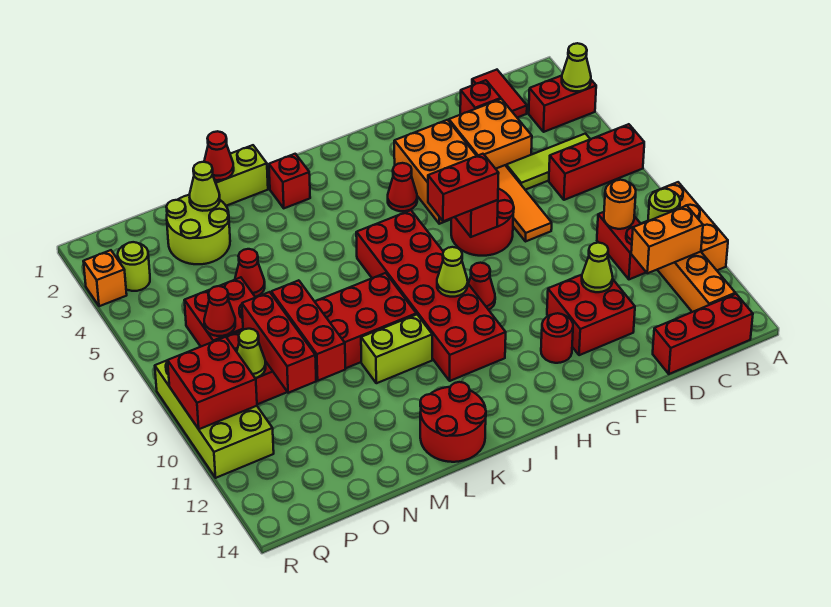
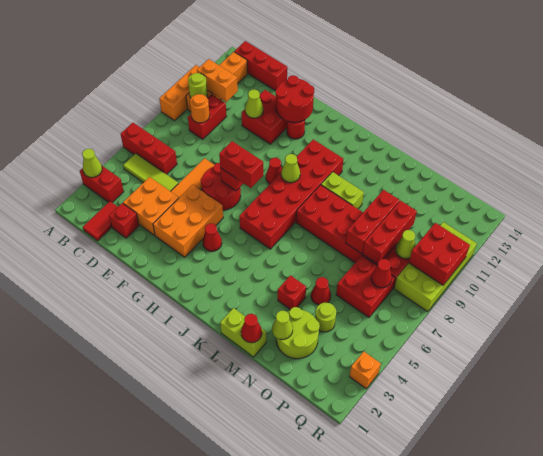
red 1x1 brick [269,154,310,208] -> red 1x1 brick moved to [278,275,306,310]
red 2x2 round brick [420,382,486,462] -> red 2x2 round brick moved to [275,75,314,122]
lime 1x1 round brick [118,242,150,291] -> lime 1x1 round brick moved to [315,303,336,332]

